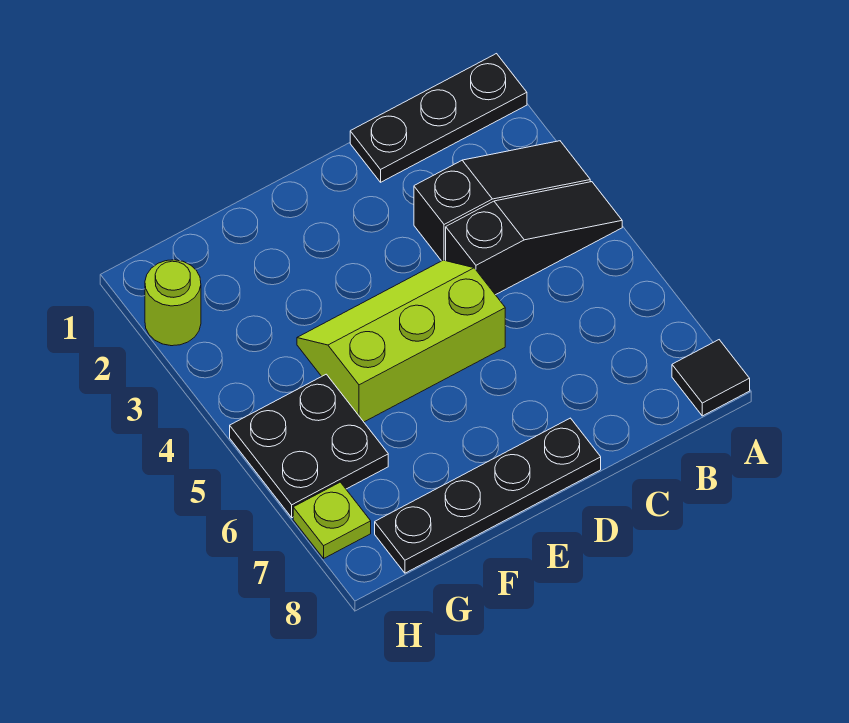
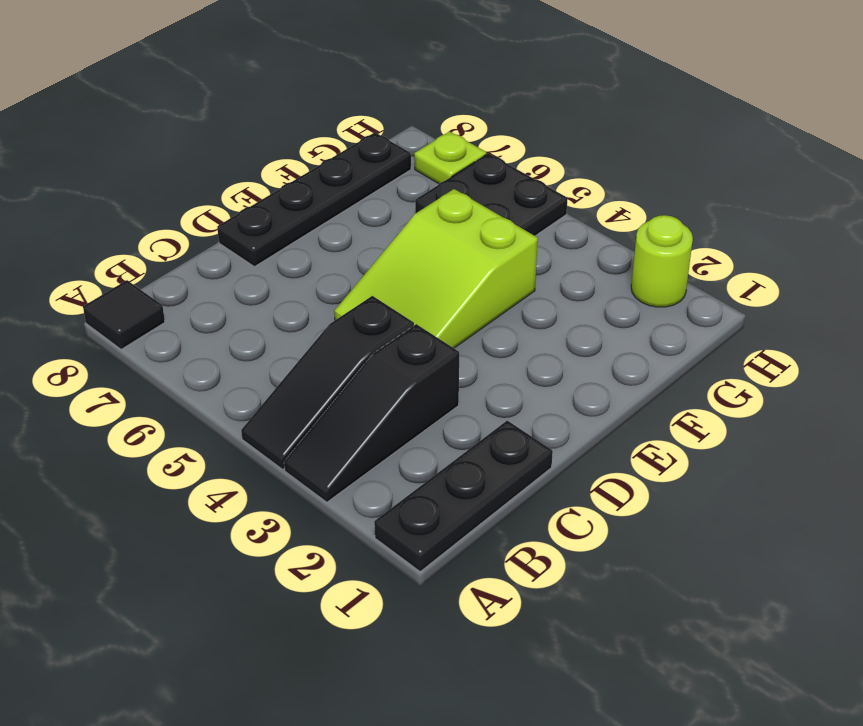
lime 2x3 slope [297,260,505,422] -> lime 2x3 slope turned to [334,189,538,348]

